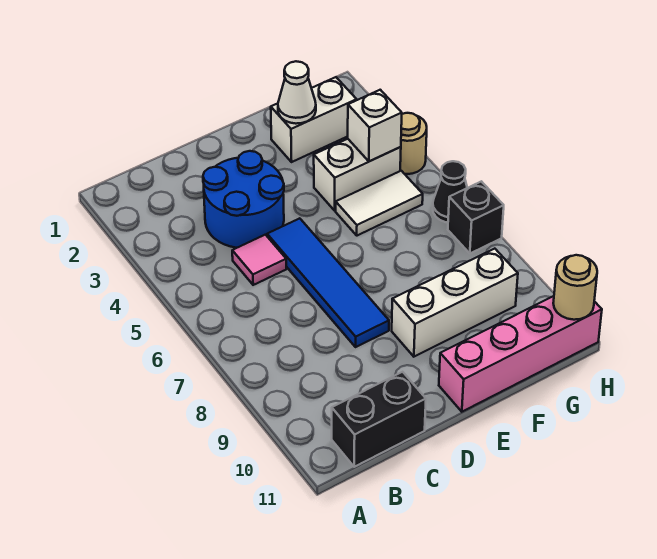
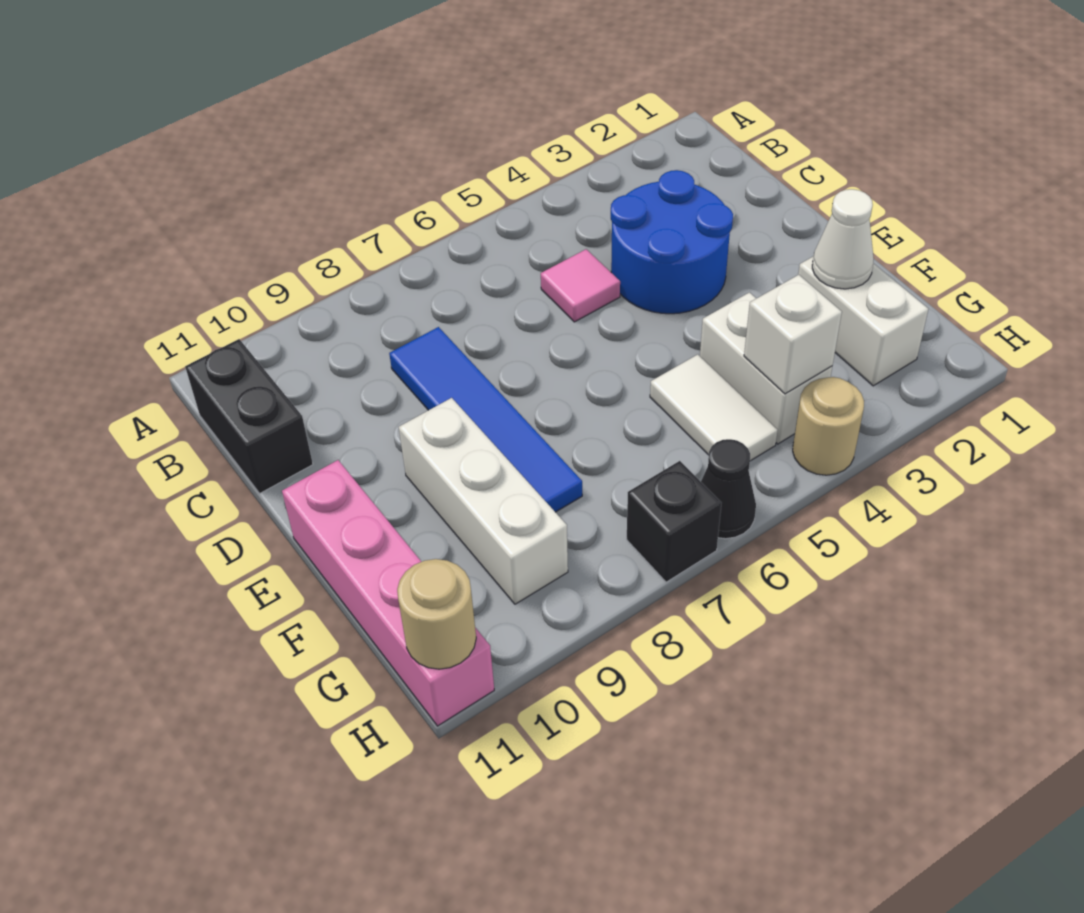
blue 1x4 tile [267,218,389,347] -> blue 1x4 tile turned to [389,327,582,512]

